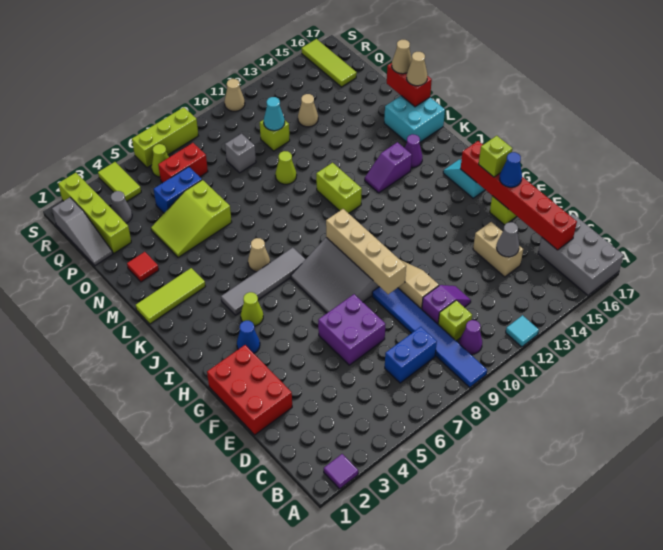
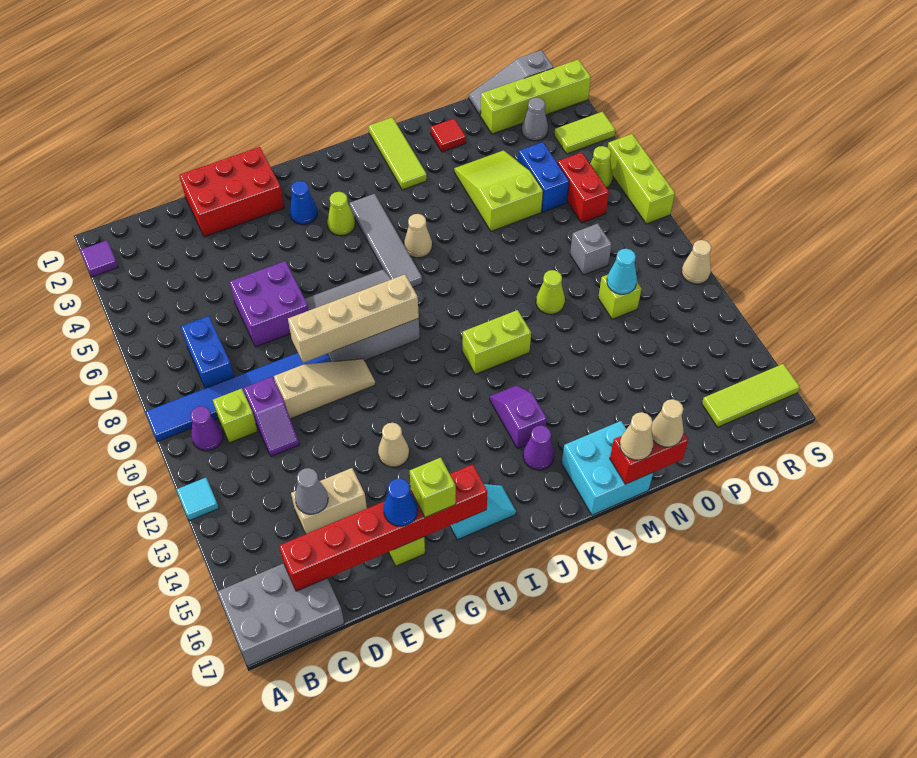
tan 1x1 cone [298,94,318,127] -> tan 1x1 cone moved to [378,423,409,467]

